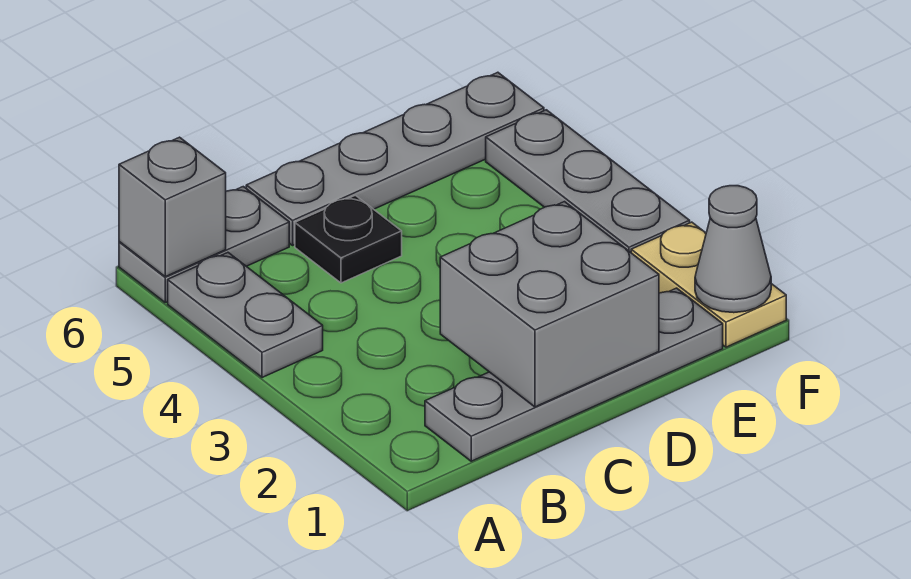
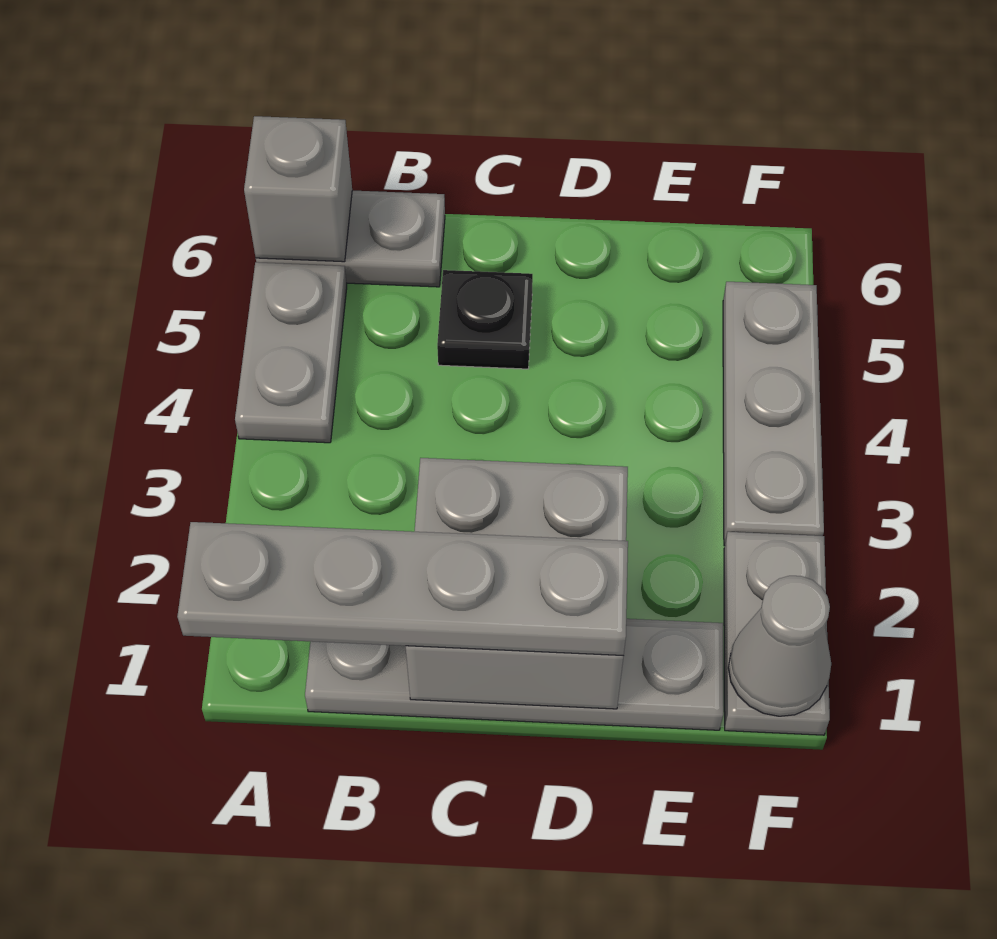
grey 1x4 plate [246,72,544,245] -> grey 1x4 plate moved to [177,522,628,656]
tan 1x2 plate [631,222,786,347] -> grey 1x2 plate [724,532,830,735]

